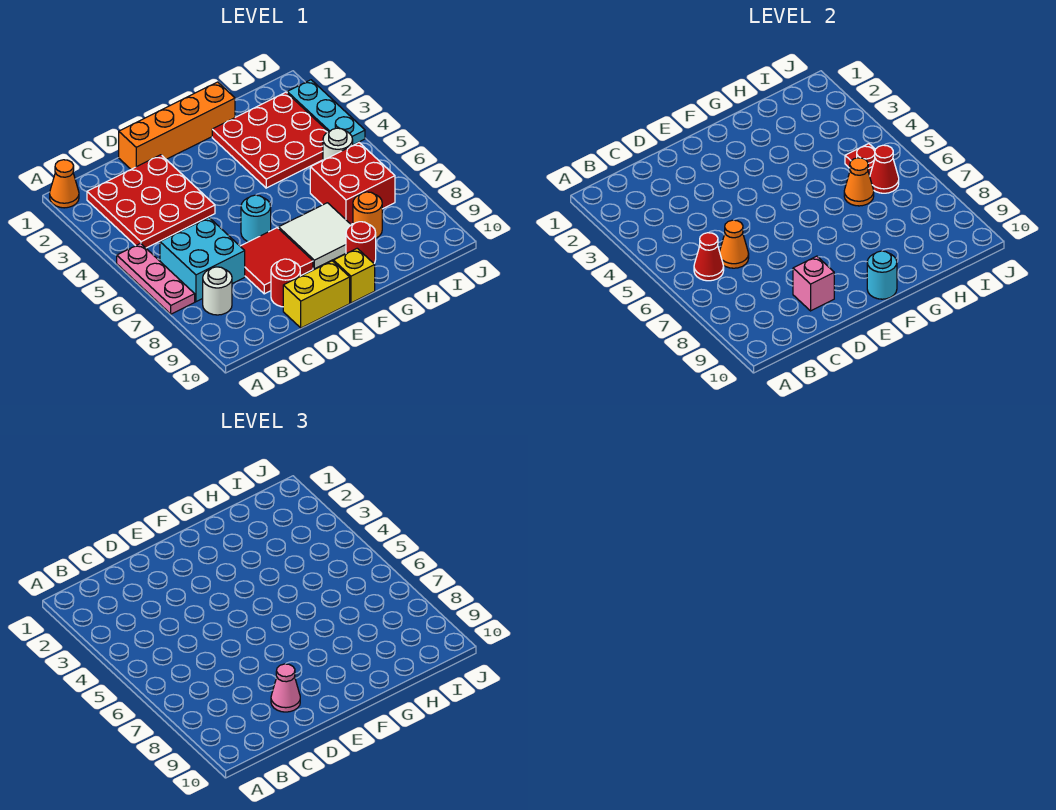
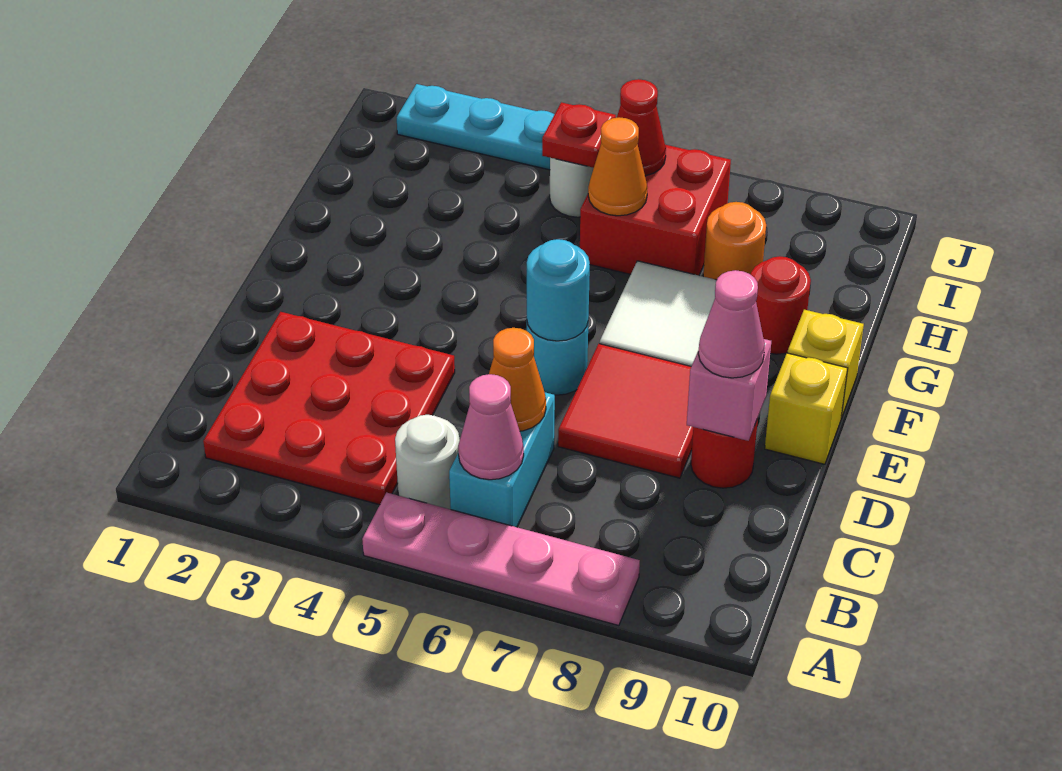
orange 1x1 cone [50,160,79,208] -> none
pink 1x3 plate [117,243,195,314] -> pink 1x4 plate [362,492,640,626]
cyan 2x2 brick [160,218,245,302] -> cyan 1x2 brick [449,392,555,527]
red 1x1 cone [694,233,724,281] -> pink 1x1 cone [458,374,524,480]
white 1x1 round brick [203,267,232,315] -> white 1x1 round brick moved to [395,415,460,509]
orange 1x4 brick [119,82,235,169] -> none
yellow 1x2 brick [283,261,350,328] -> yellow 1x1 brick [765,353,848,464]
cyan 1x1 round brick [867,251,897,299] -> cyan 1x1 round brick moved to [527,239,590,341]
red 3x3 plate [212,92,328,188] -> none

